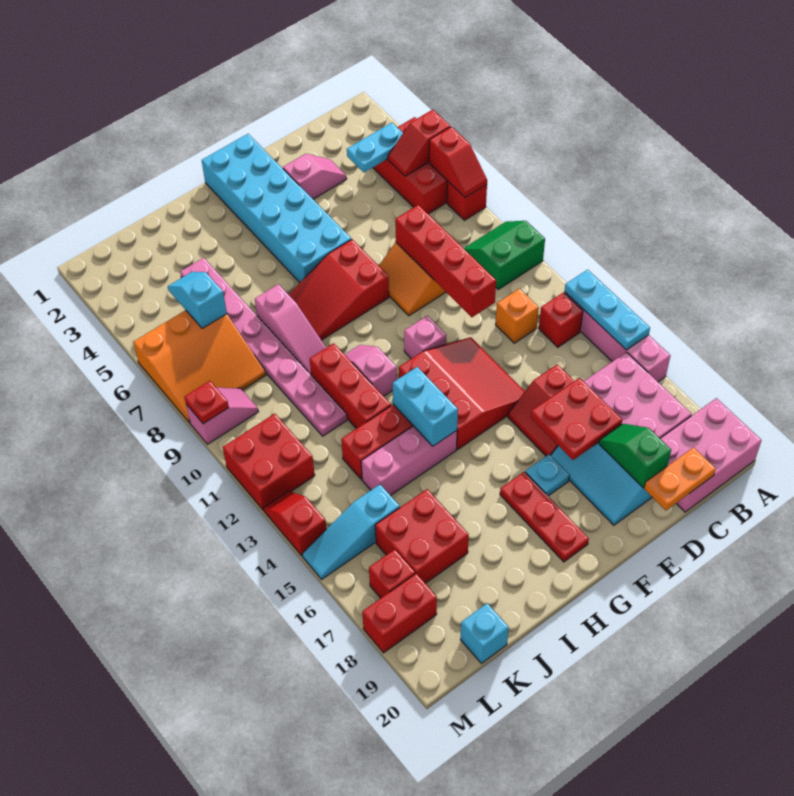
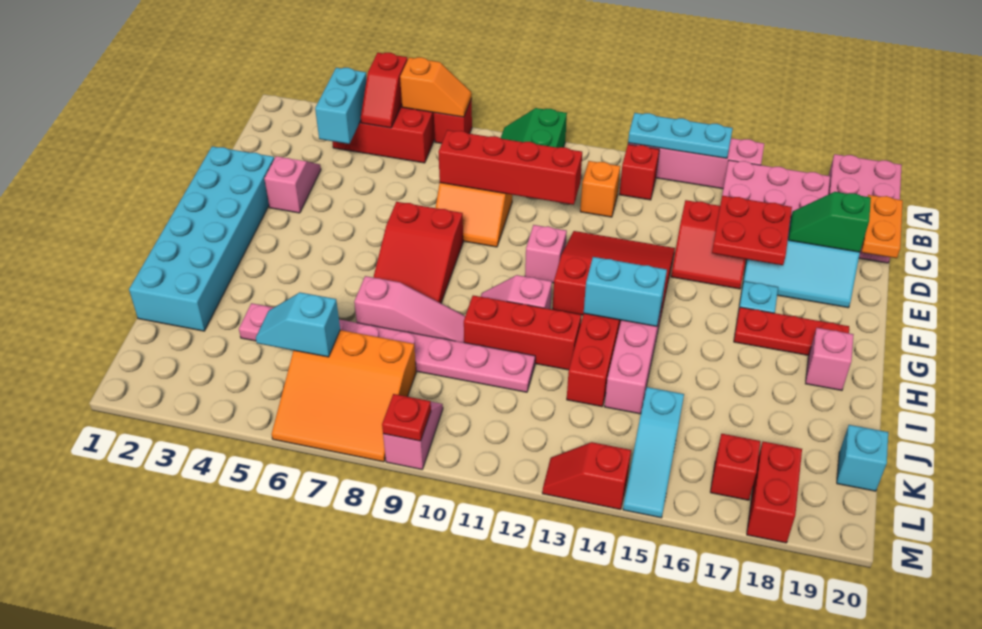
red 1x2 slope [429,127,487,198] -> orange 1x2 slope [400,57,472,117]
cyan 1x2 plate [347,123,403,173] -> cyan 1x2 brick [315,68,367,144]
cyan 2x6 brick [202,134,351,283] -> cyan 2x6 brick turned to [129,146,274,331]
none -> pink 1x1 brick [805,328,854,390]
red 2x2 brick [375,489,469,583] -> none
orange 3x3 slope [133,310,266,423] -> orange 3x3 slope turned to [272,330,416,462]
red 2x2 brick [223,414,315,510] -> none

